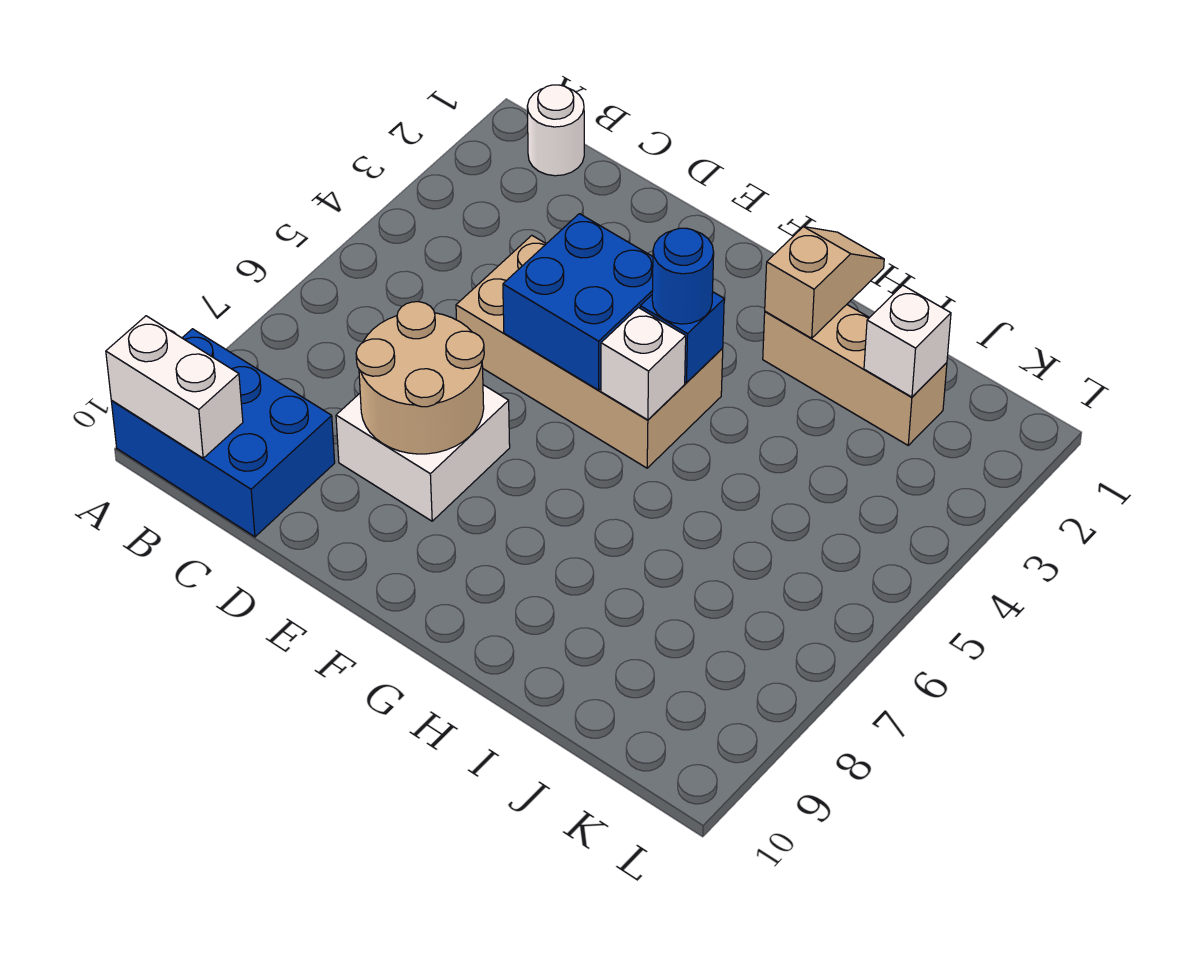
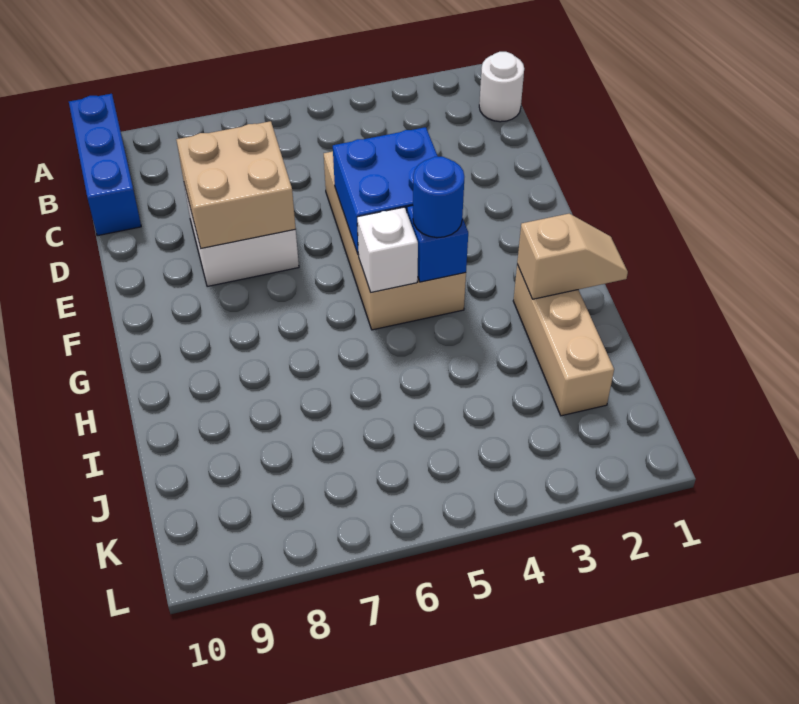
blue 2x3 brick [111,329,335,537] -> blue 1x3 brick [69,94,141,236]
white 1x2 brick [106,316,243,458] -> none
tan 2x2 round brick [356,302,484,454] -> tan 2x2 brick [176,121,296,248]
white 1x1 brick [864,285,951,397] -> none

